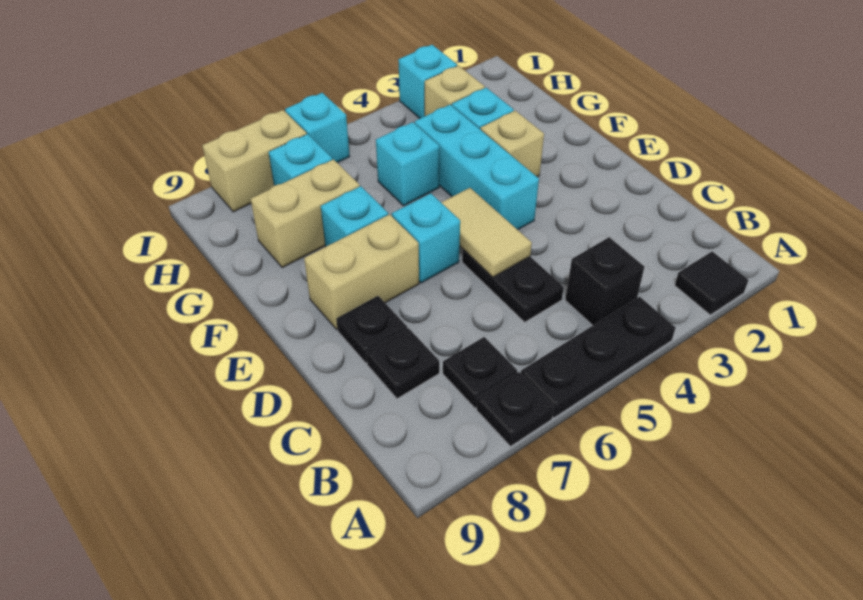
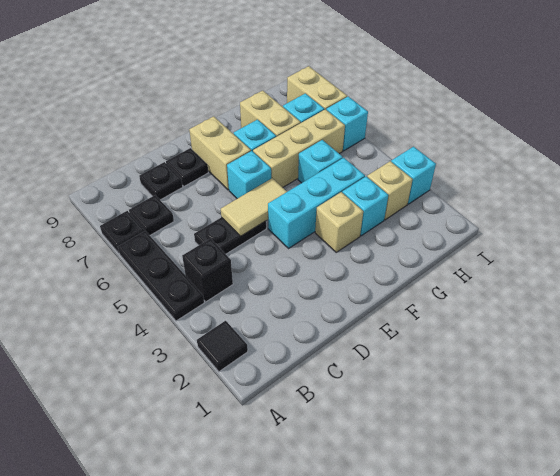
none -> tan 1x3 brick [253,109,345,187]

